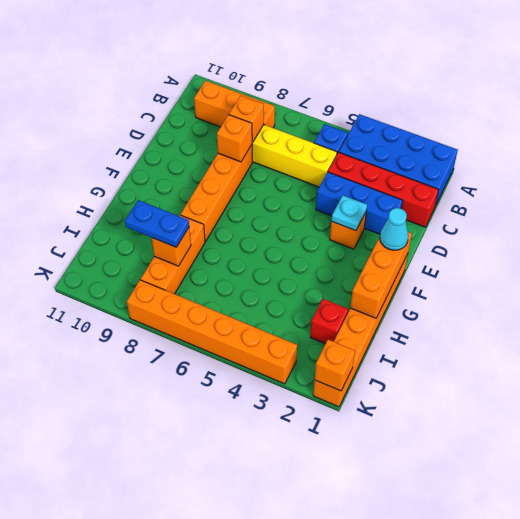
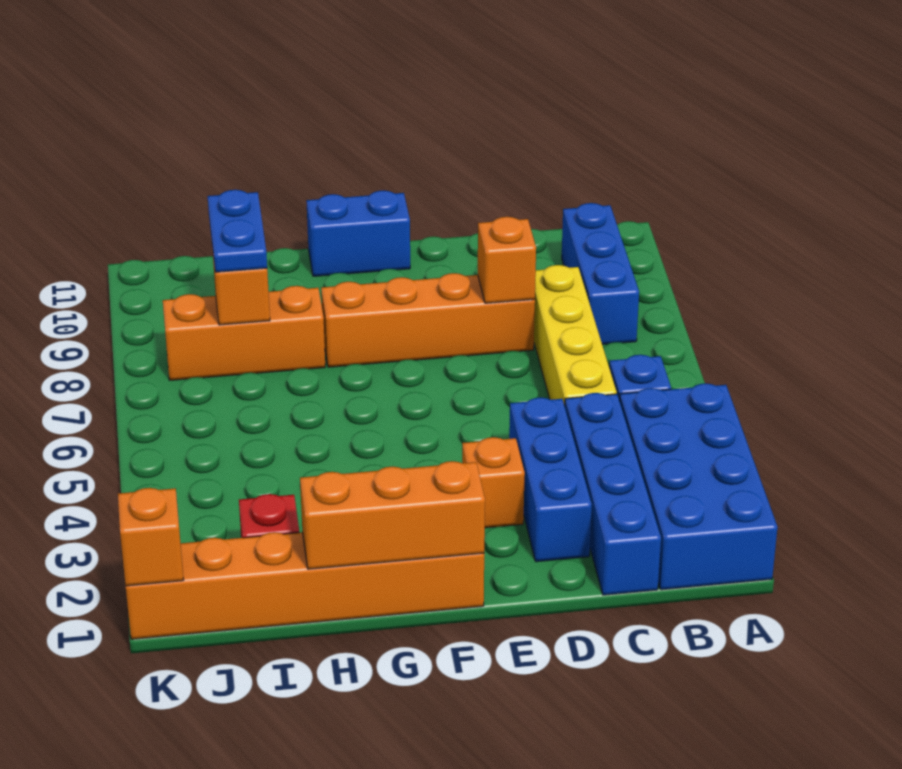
orange 1x3 brick [194,81,275,128] -> blue 1x3 brick [562,203,639,345]
red 1x4 brick [328,152,439,227] -> blue 1x4 brick [565,393,661,595]
orange 1x1 brick [229,96,264,142] -> none
cyan 1x1 plate [331,196,367,231] -> none
cyan 1x1 cone [380,208,408,250] -> none
none -> blue 1x2 brick [306,190,410,276]
orange 1x6 brick [127,280,297,384] -> none

